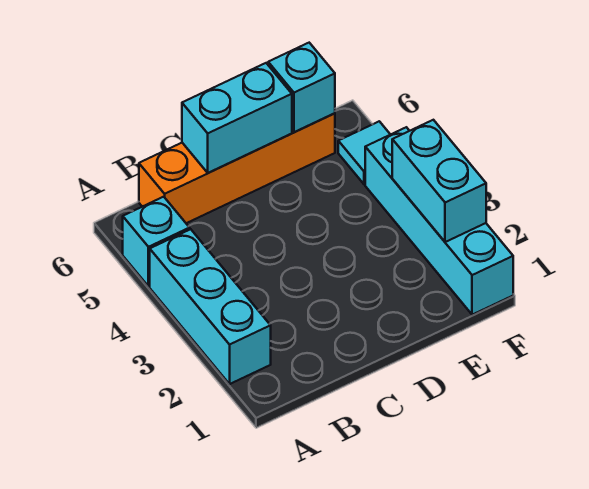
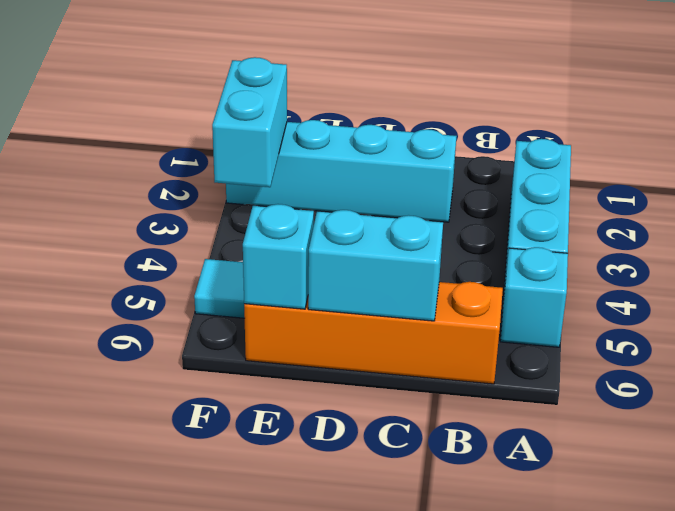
cyan 1x4 brick [365,127,513,315] -> cyan 1x4 brick turned to [226,120,456,222]

